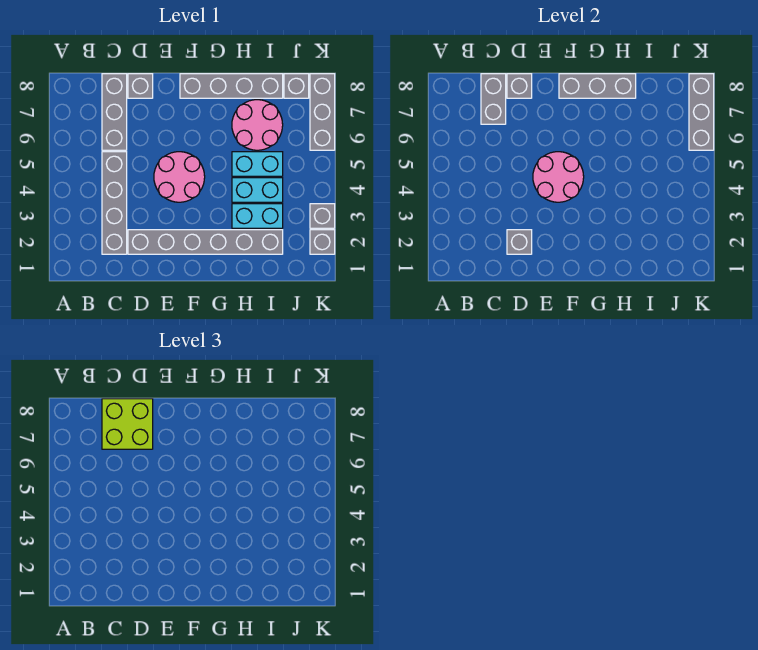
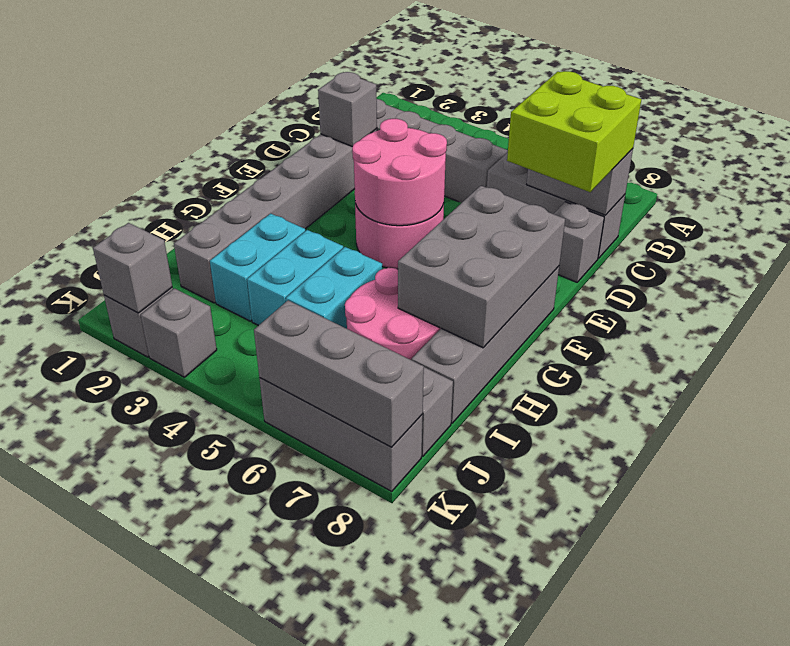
grey 1x1 brick [507,74,532,98] -> grey 1x1 brick moved to [93,223,172,313]
grey 1x3 brick [559,74,636,98] -> grey 2x3 brick [398,186,565,348]

